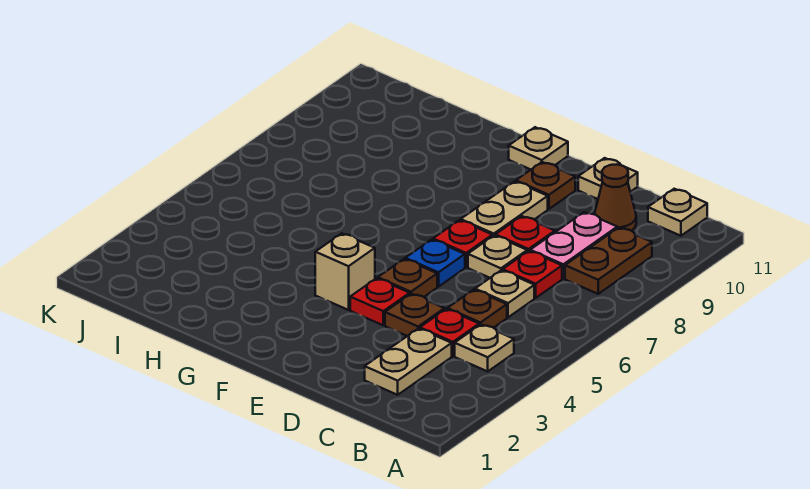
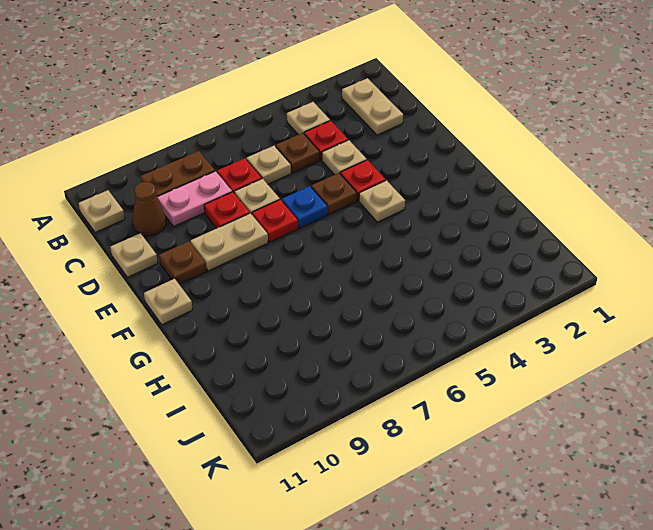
tan 1x2 plate [365,328,452,395] -> tan 1x2 plate turned to [342,78,403,135]
brown 1x1 plate [385,294,444,336] -> tan 1x1 plate [322,140,367,175]
tan 1x1 brick [315,233,375,310] -> tan 1x1 plate [359,180,405,222]

